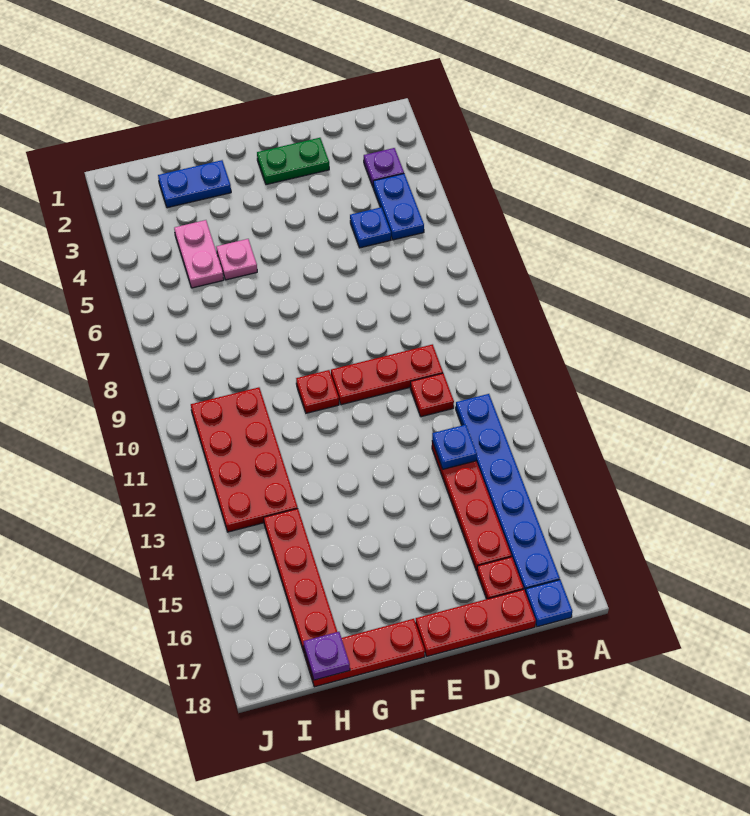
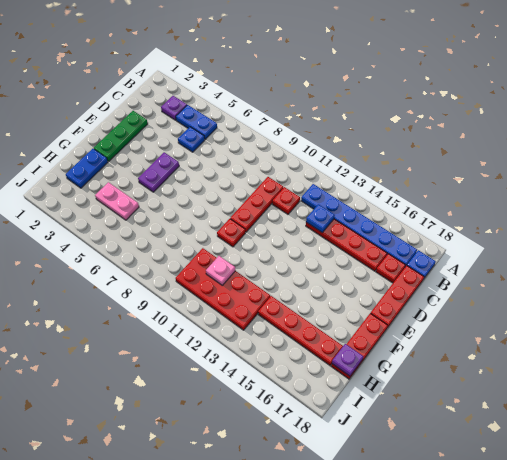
green 1x2 plate [257,138,329,185] -> green 1x3 plate [94,111,148,161]
none -> purple 1x2 plate [138,152,179,192]
pink 1x1 plate [216,239,257,280] -> pink 1x1 plate moved to [206,256,235,285]

